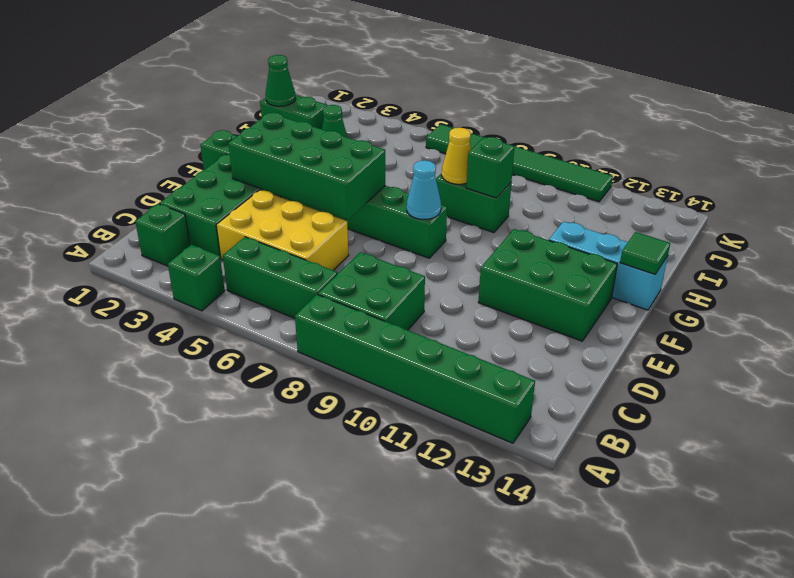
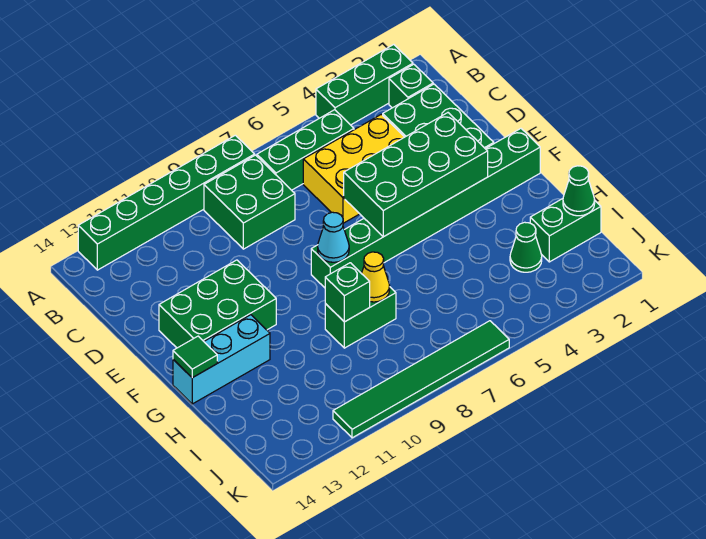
green 1x1 brick [168,245,225,311] -> green 1x3 brick [316,45,413,125]

